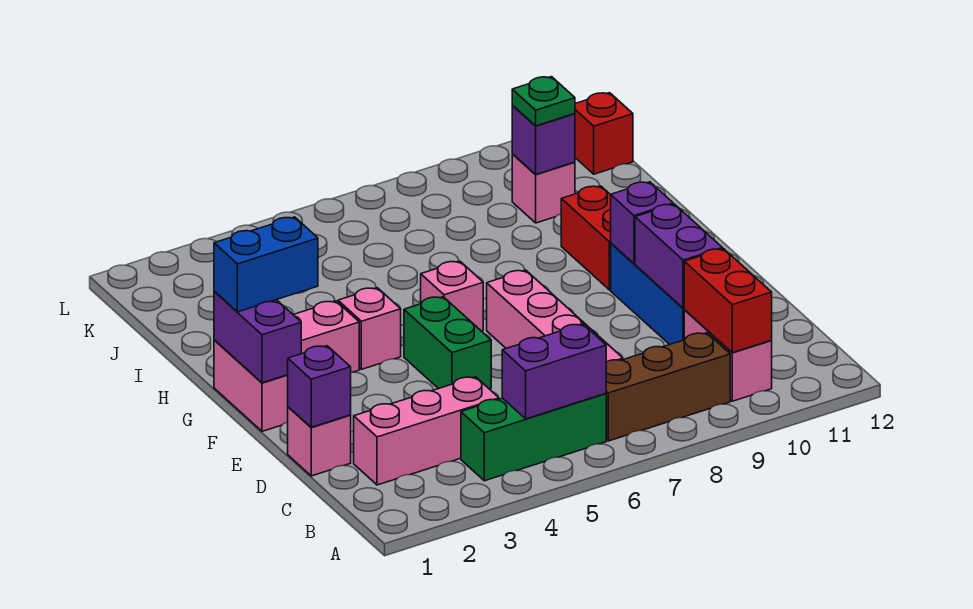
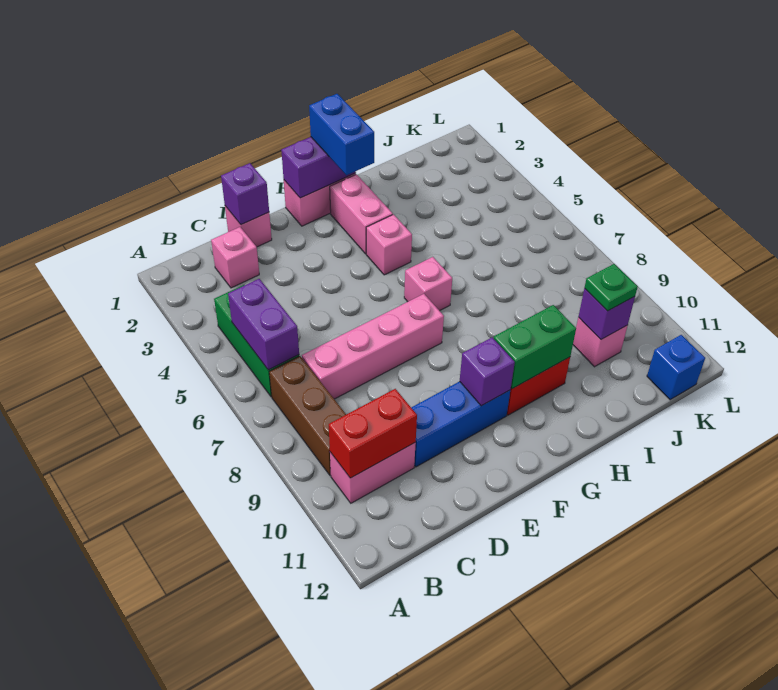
pink 1x3 brick [354,377,499,485] -> pink 1x1 brick [211,227,259,288]
purple 1x2 brick [635,204,722,308] -> none
green 1x2 brick [404,297,491,389] -> green 1x2 brick moved to [494,305,576,389]
red 1x1 brick [575,93,633,174] -> blue 1x1 brick [647,335,705,400]

